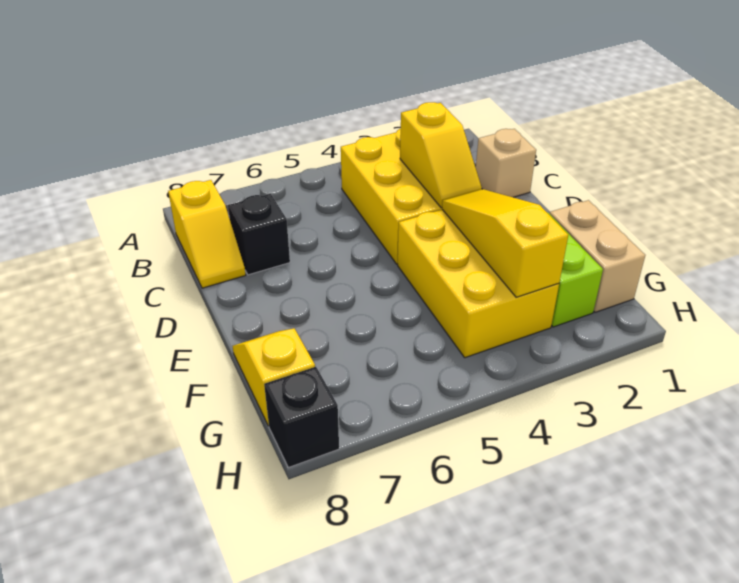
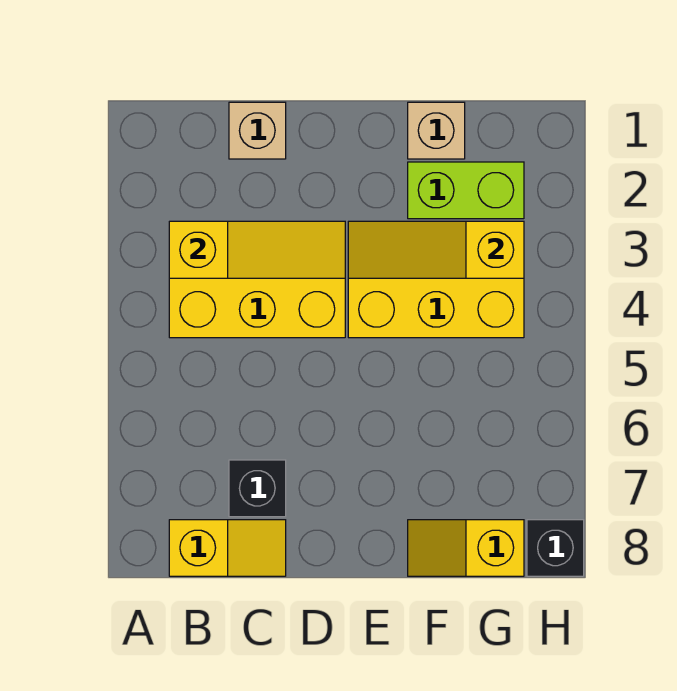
yellow 1x2 slope [400,102,482,208] -> yellow 1x3 slope [169,221,345,278]
tan 1x2 brick [550,200,645,312] -> tan 1x1 brick [408,102,465,159]

